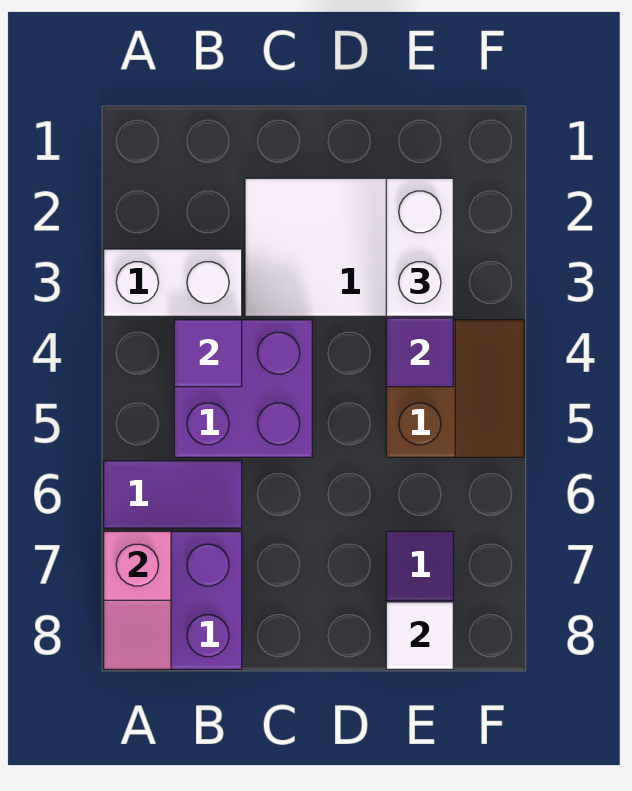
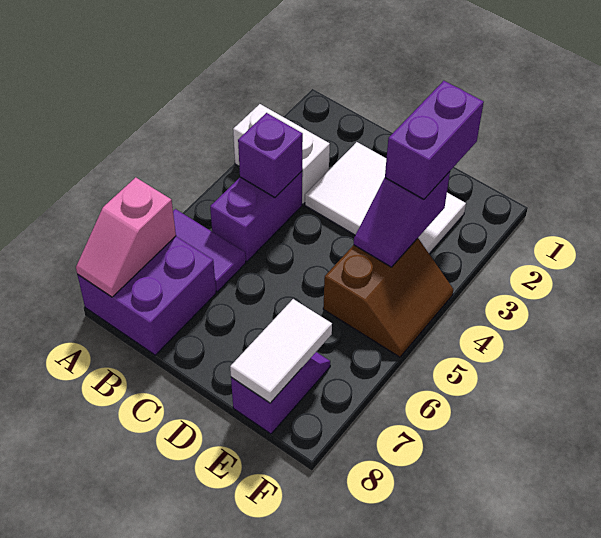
purple 2x2 brick [174,320,312,457] -> purple 1x2 brick [210,171,302,261]
purple 1x1 tile [174,320,242,387] -> purple 1x1 brick [238,113,303,198]
white 1x2 brick [386,178,453,316] -> purple 1x2 brick [385,81,484,199]
white 1x1 tile [386,602,453,669] -> white 1x2 tile [230,299,332,403]

